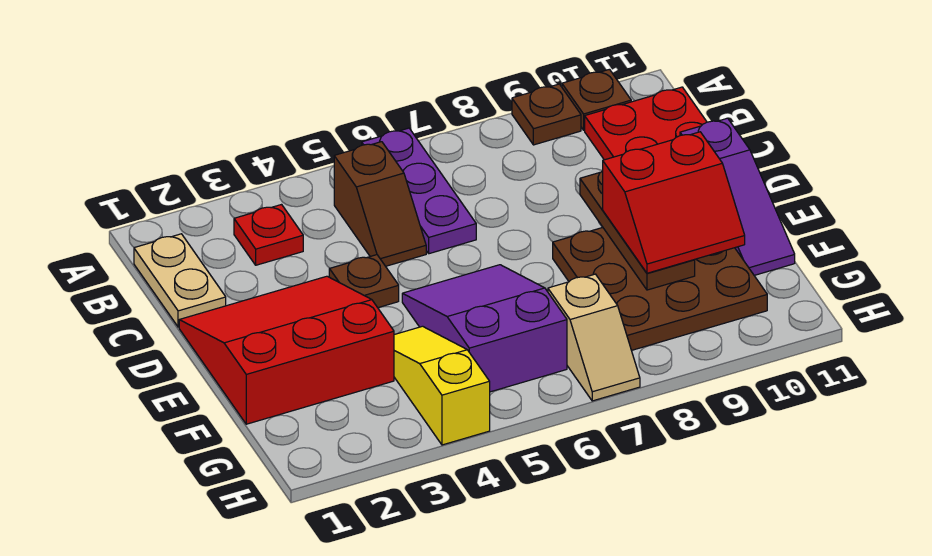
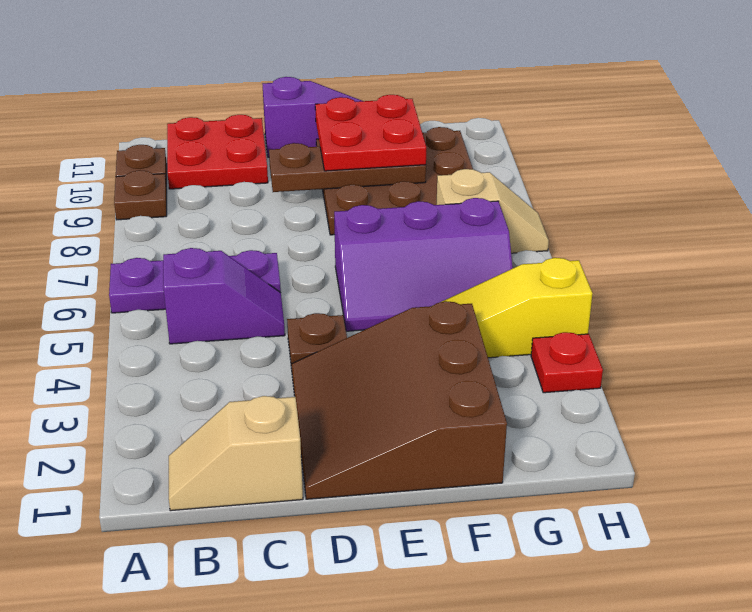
tan 1x2 plate [134,234,226,327] -> tan 1x2 slope [169,396,303,511]
red 1x1 plate [234,205,303,265] -> red 1x1 plate moved to [531,332,603,393]
brown 1x2 slope [334,142,426,266] -> purple 1x2 slope [163,248,285,344]
red 3x3 slope [179,276,394,424] -> brown 3x3 slope [292,301,507,499]
purple 2x3 slope [402,265,567,392] -> purple 2x3 slope turned to [334,198,513,331]
red 2x2 slope [603,132,745,273] -> red 2x2 plate [315,95,426,171]

